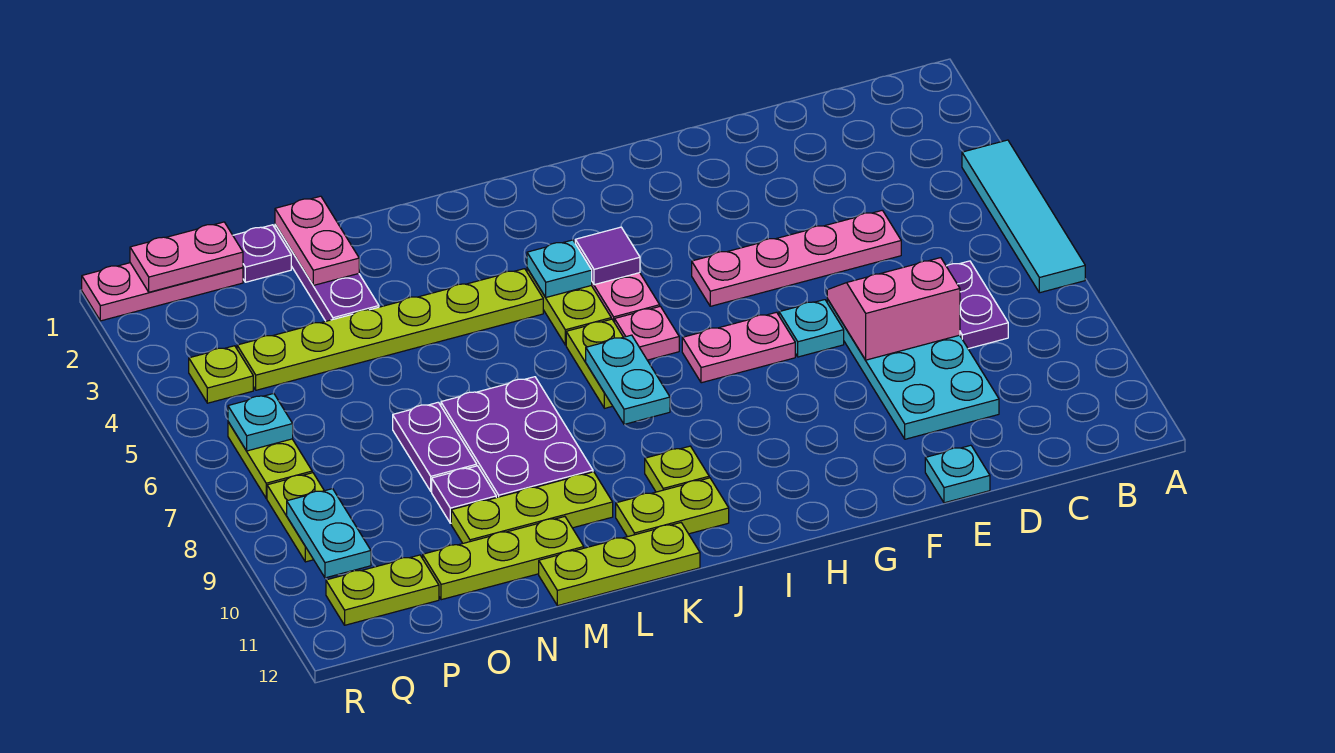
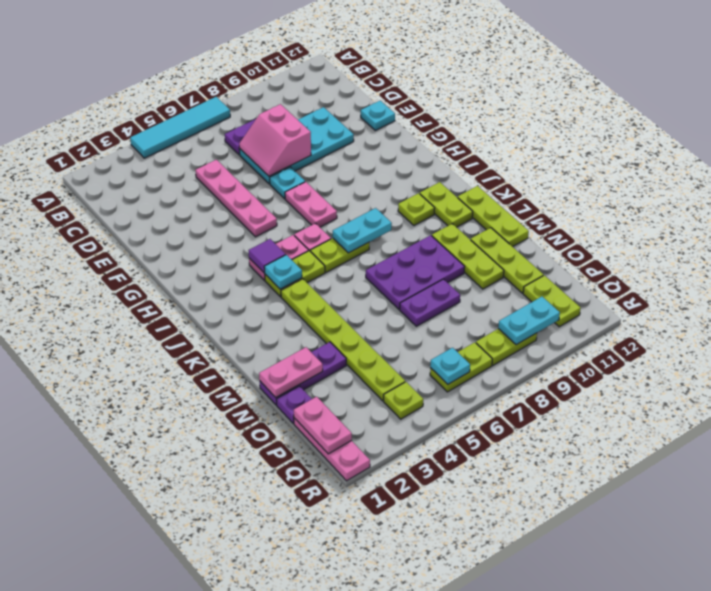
purple 1x1 plate [432,466,496,523] -> none

